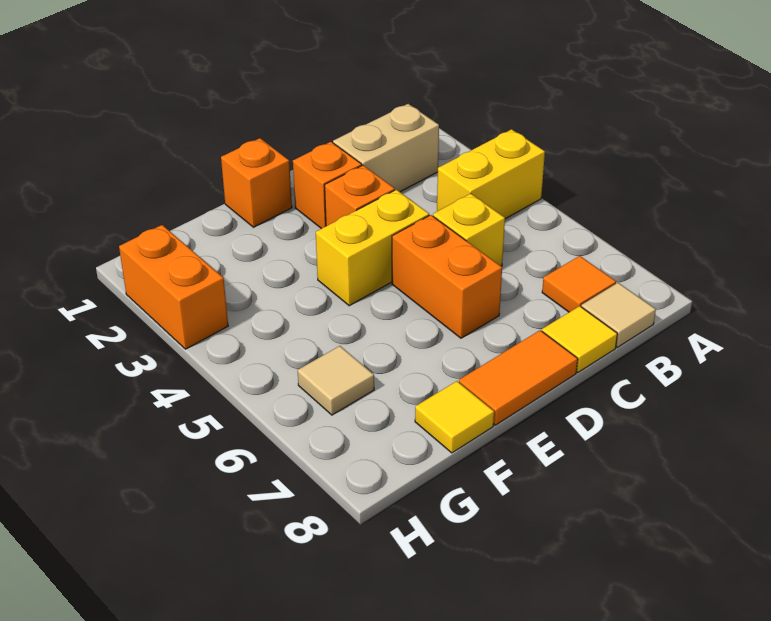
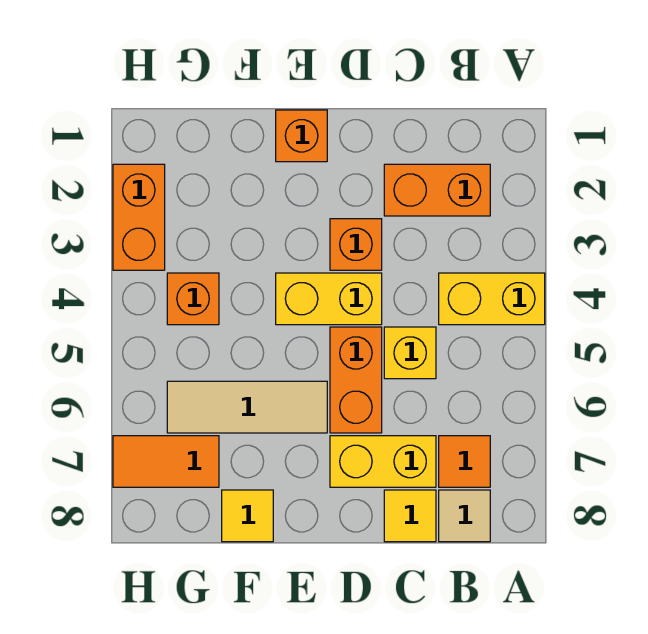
tan 1x2 brick [333,104,439,192] -> orange 1x2 brick [384,164,490,216]
none -> yellow 1x2 brick [330,436,436,487]
orange 1x1 brick [293,142,362,229] -> orange 1x1 brick moved to [167,273,219,325]
orange 1x2 tile [459,330,578,425] -> orange 1x2 tile moved to [113,436,219,487]
tan 1x1 tile [298,346,374,415] -> tan 1x3 tile [167,381,327,433]

